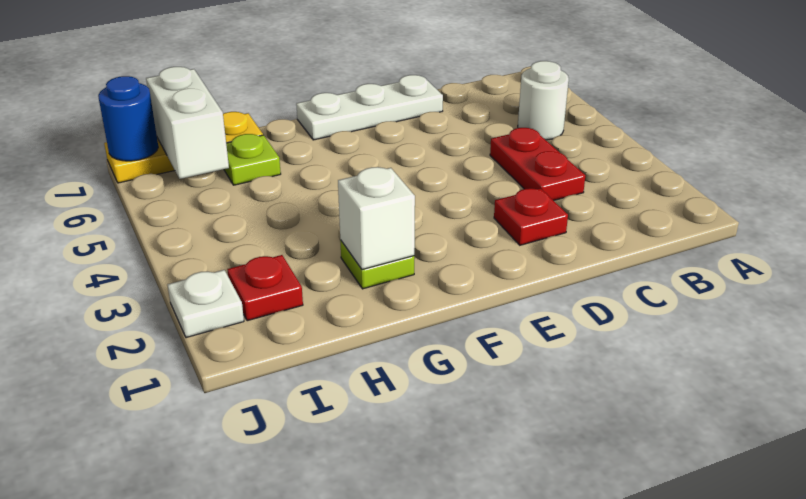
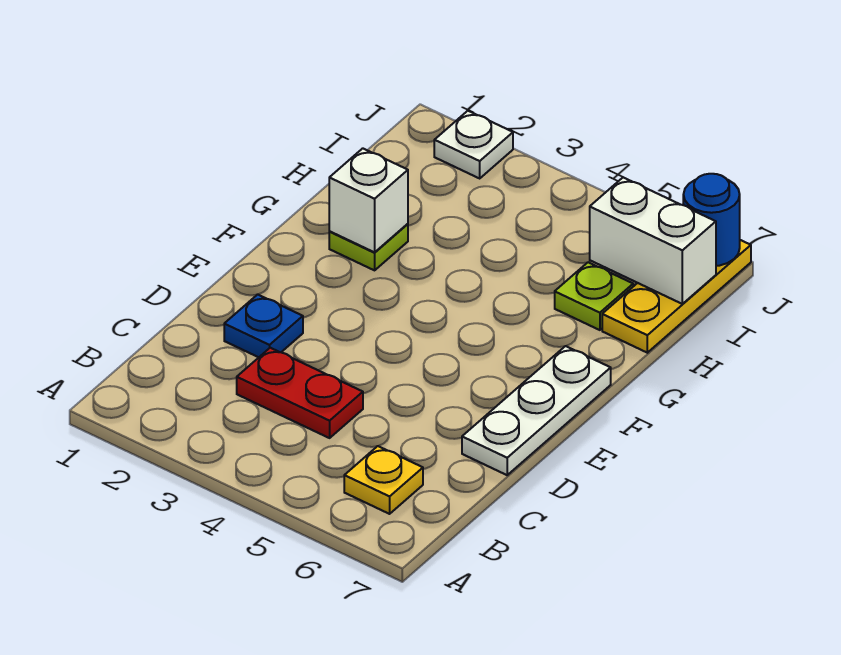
white 1x1 round brick [518,61,569,140] -> none
none -> yellow 1x1 plate [344,446,423,514]
red 1x1 plate [494,188,568,245] -> blue 1x1 plate [224,294,303,357]
red 1x1 plate [227,255,303,321] -> none

